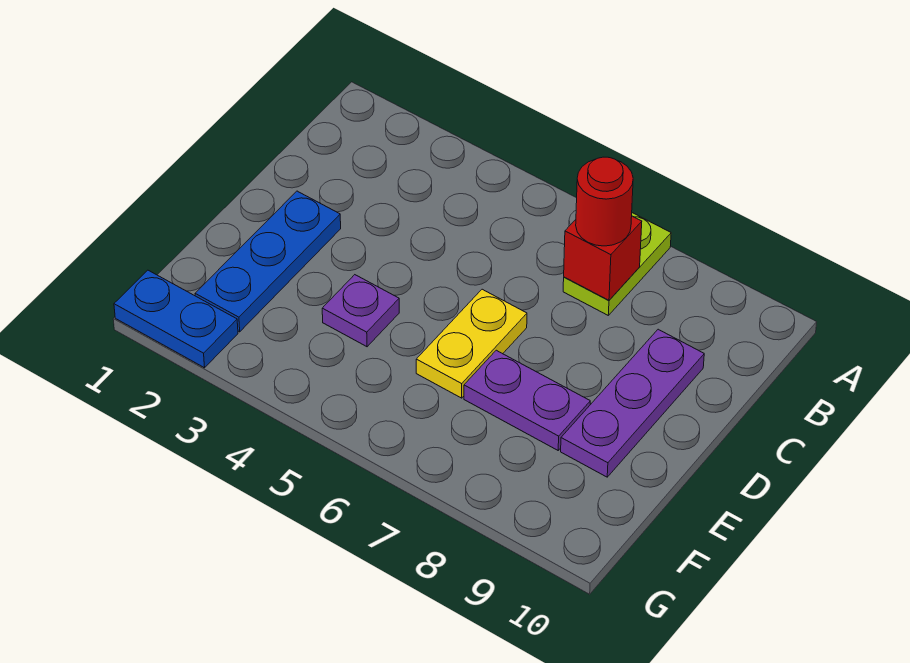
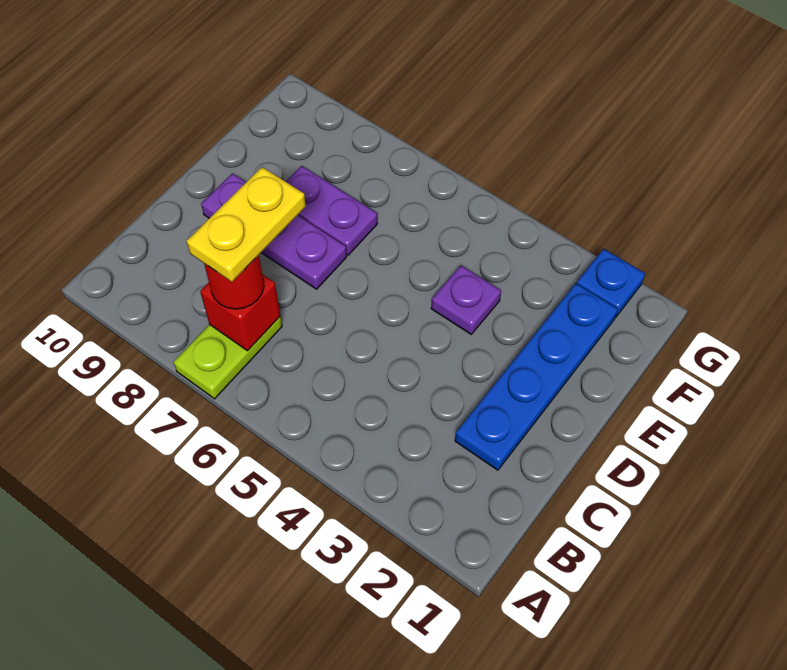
purple 1x3 plate [561,329,704,477] -> purple 1x3 plate turned to [201,173,347,289]
blue 1x3 plate [195,191,341,332] -> blue 1x4 plate [455,283,618,470]
yellow 1x2 plate [416,289,527,398] -> yellow 1x2 plate moved to [187,167,306,282]
blue 1x2 plate [114,270,238,368] -> blue 1x1 plate [577,249,645,317]

